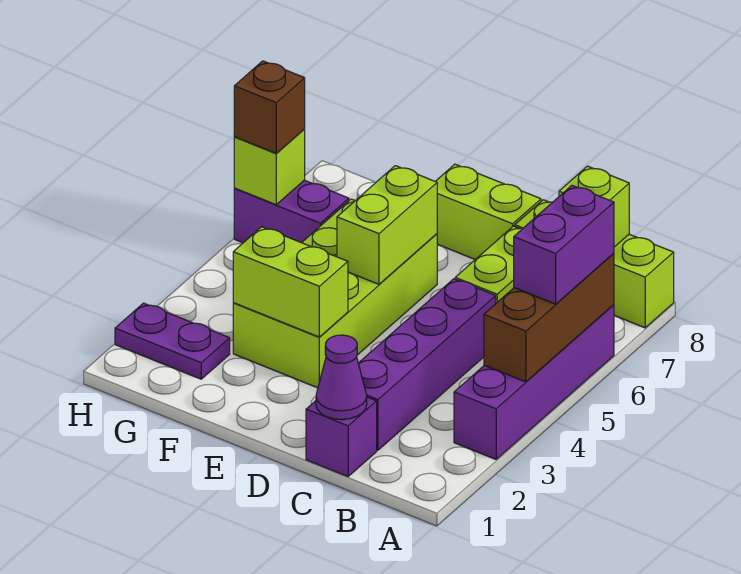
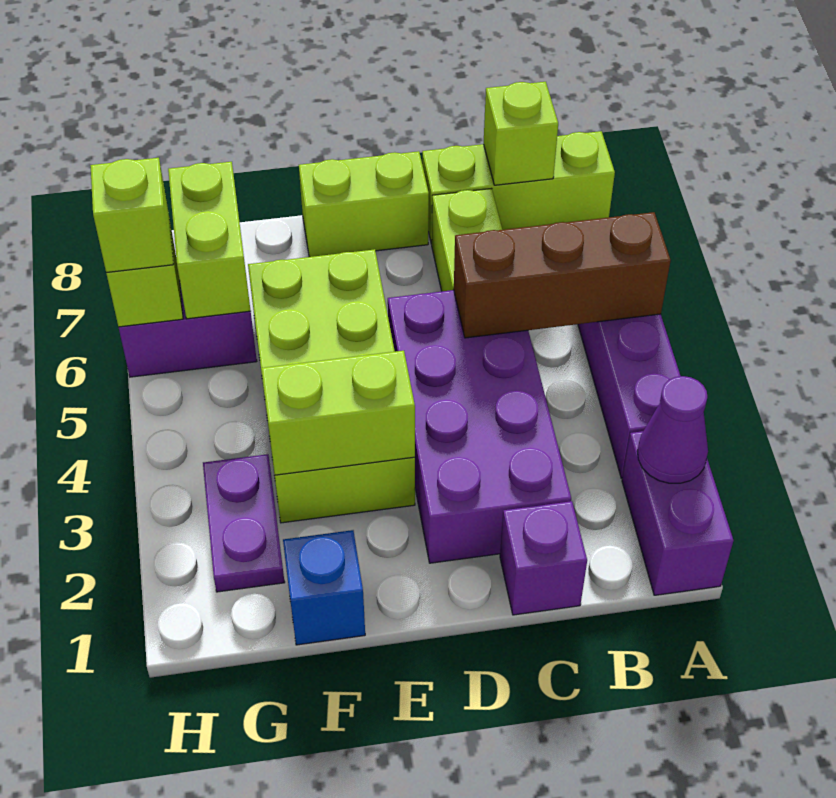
brown 1x3 brick [484,253,614,382] -> brown 1x3 brick turned to [454,212,671,338]
purple 1x2 brick [514,185,614,304] -> purple 1x2 brick moved to [622,431,734,595]
purple 1x1 cone [316,335,367,420] -> purple 1x1 cone moved to [638,376,708,483]
purple 1x4 brick [358,279,496,450] -> purple 2x4 brick [388,290,571,563]
lime 1x2 brick [337,166,437,284] -> lime 1x2 brick moved to [168,162,251,319]
none -> blue 1x1 brick [283,530,365,645]
purple 1x2 plate [115,303,230,379] -> purple 1x2 plate turned to [203,454,285,592]
brown 1x1 brick [234,61,305,154] -> lime 1x1 brick [90,158,174,273]

